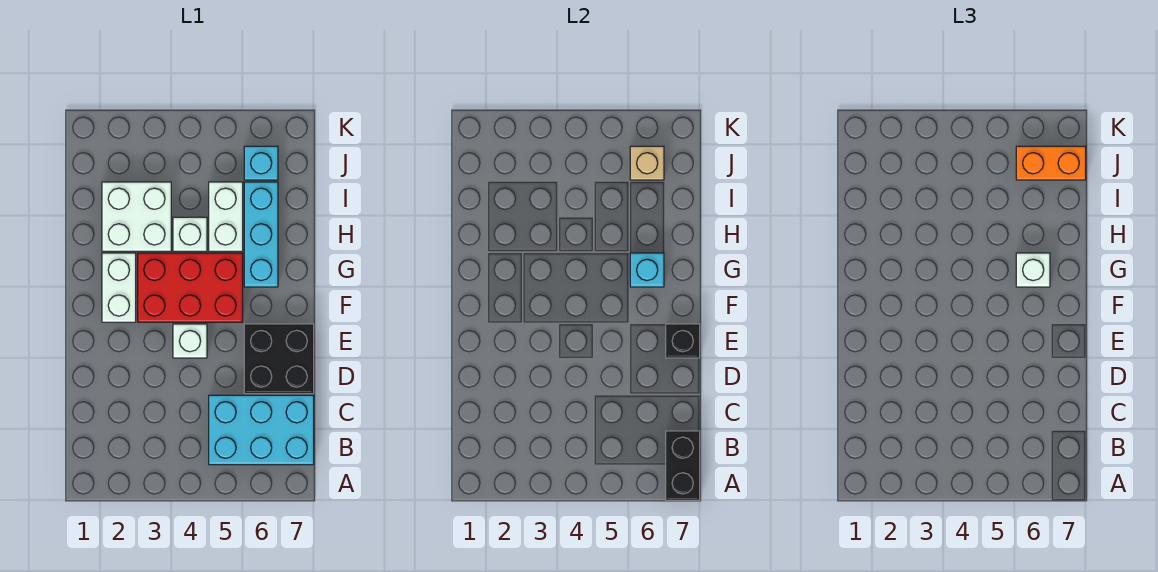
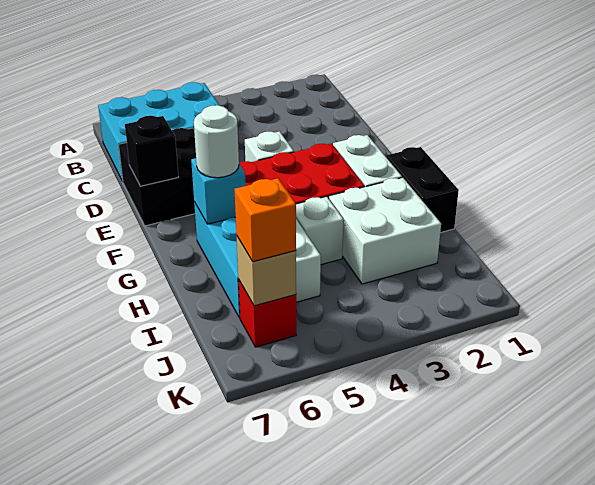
black 1x2 brick [666,431,700,500] -> black 1x2 brick moved to [386,147,459,233]
white 1x1 brick [1016,253,1050,287] -> white 1x1 round brick [194,105,239,178]
cyan 1x1 brick [244,146,278,180] -> red 1x1 brick [238,279,296,347]
orange 1x2 brick [1016,146,1086,180] -> orange 1x1 brick [234,178,296,262]

